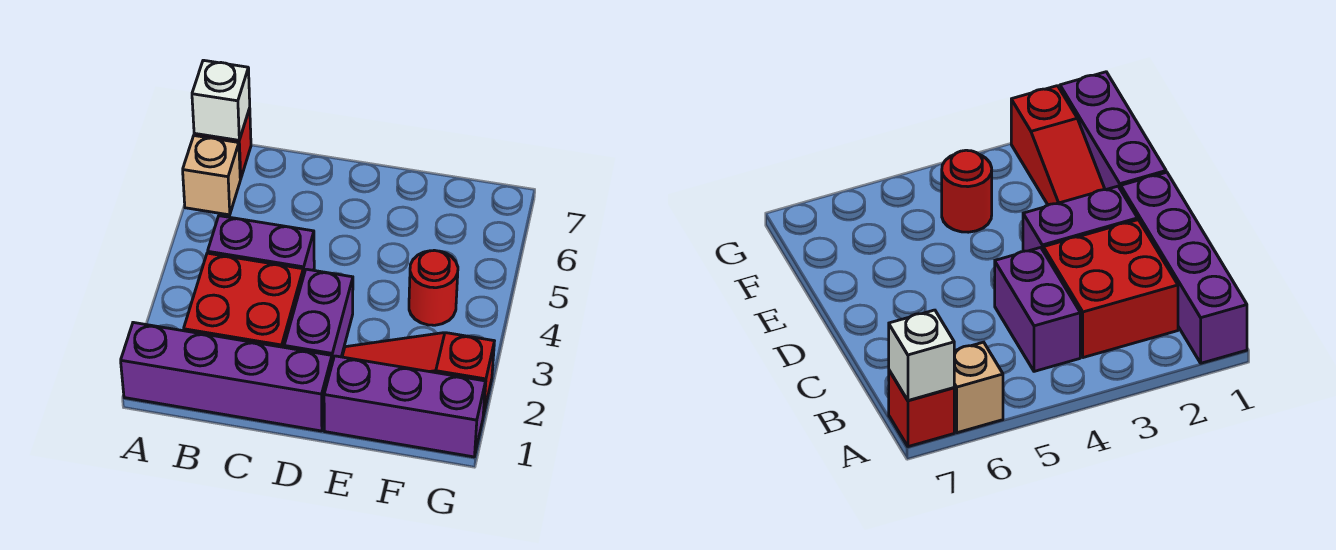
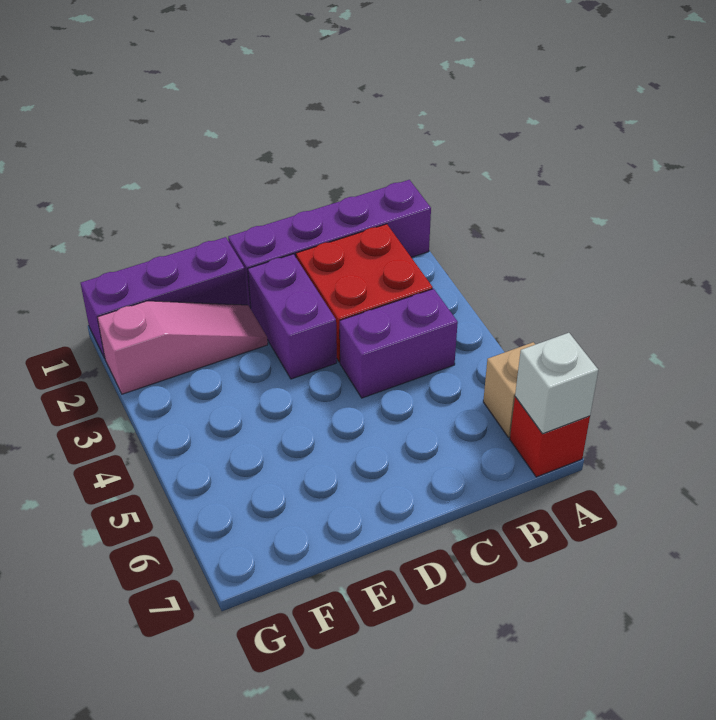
red 1x3 slope [342,333,494,416] -> pink 1x3 slope [97,301,268,394]
red 1x1 round brick [409,250,458,325] -> none

